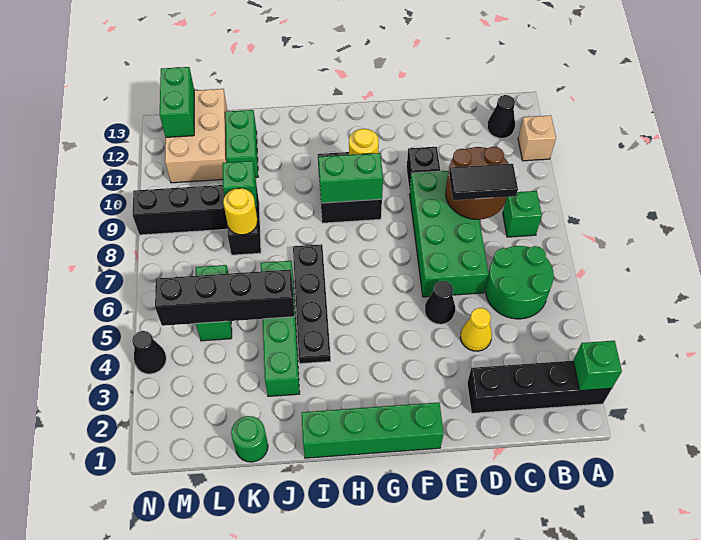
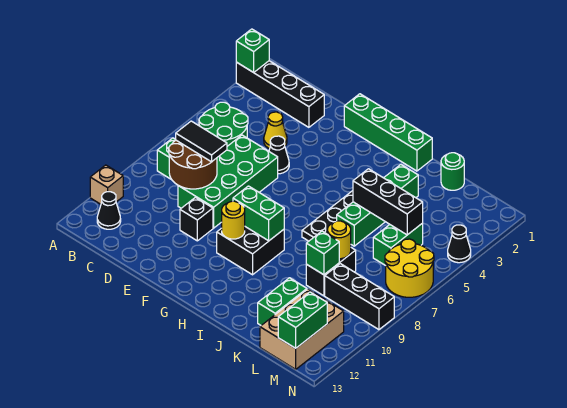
black 1x4 brick [155,270,294,326] -> black 1x3 brick [353,169,423,235]
none -> yellow 2x2 round brick [385,239,434,297]

